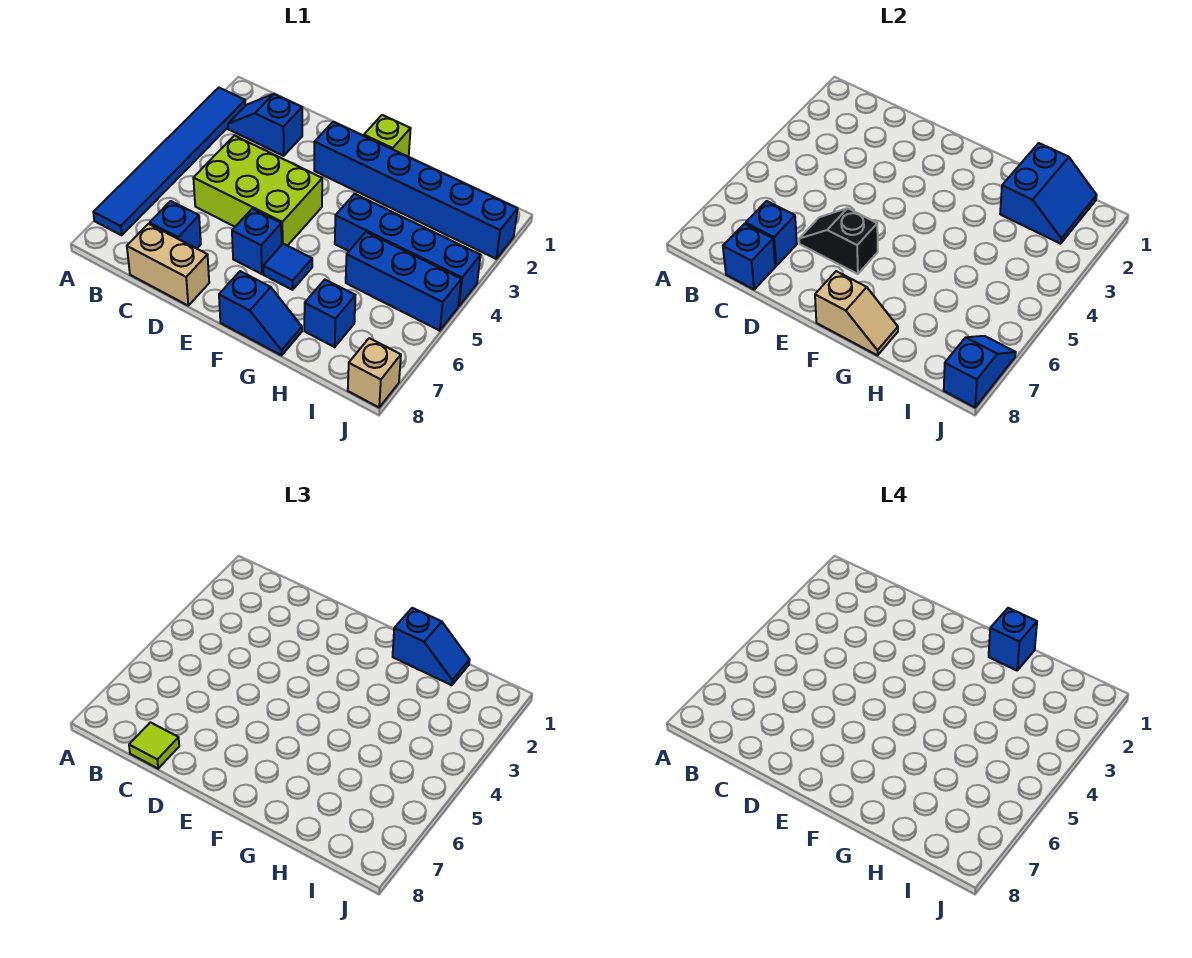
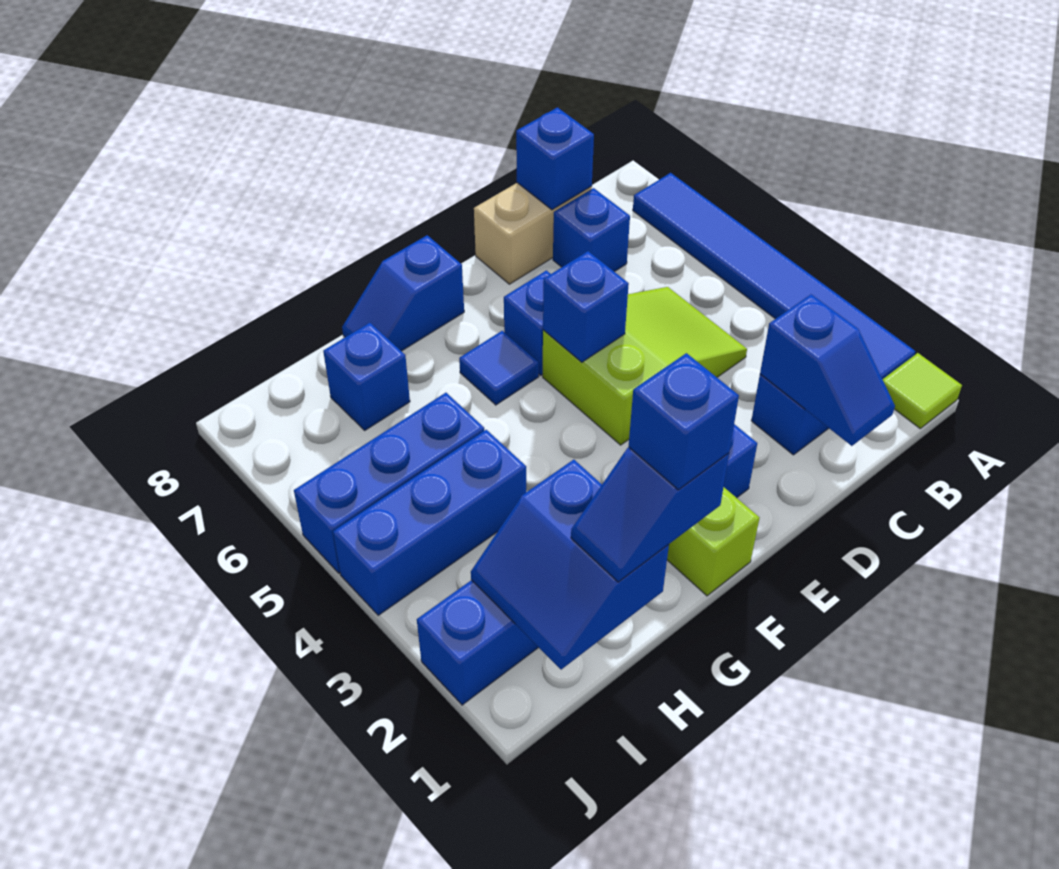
lime 2x3 brick [193,136,322,246] -> lime 2x3 slope [543,287,747,445]
blue 1x1 brick [746,201,797,266] -> blue 1x1 brick moved to [543,251,629,362]
lime 1x1 tile [129,722,179,768] -> lime 1x1 tile moved to [882,353,962,428]
black 1x2 slope [799,208,878,274] -> none
tan 1x2 slope [815,271,898,355] -> none
blue 1x4 brick [335,194,480,306] -> blue 1x3 brick [333,430,526,615]
blue 1x2 slope [944,336,1016,407] -> blue 1x2 slope moved to [760,294,895,446]
tan 1x1 brick [348,338,401,407] -> none

